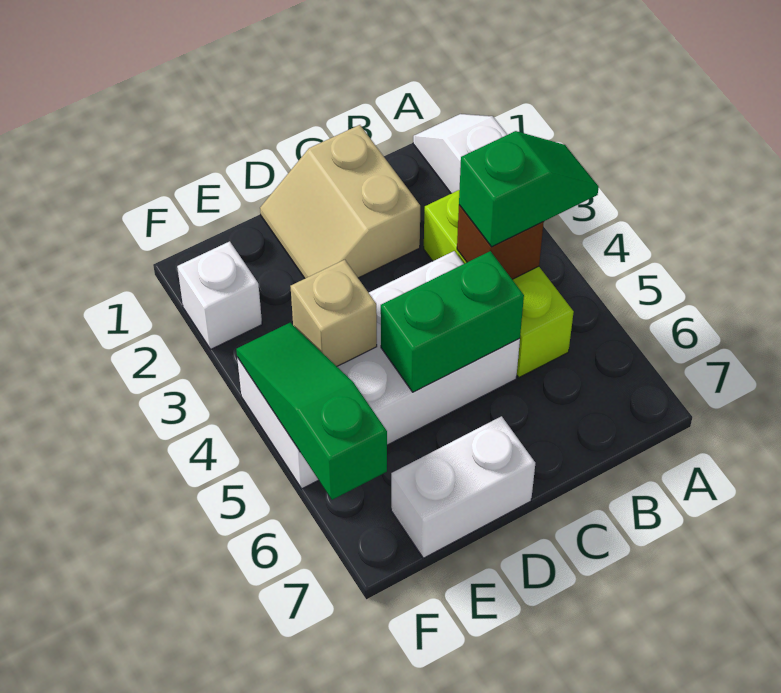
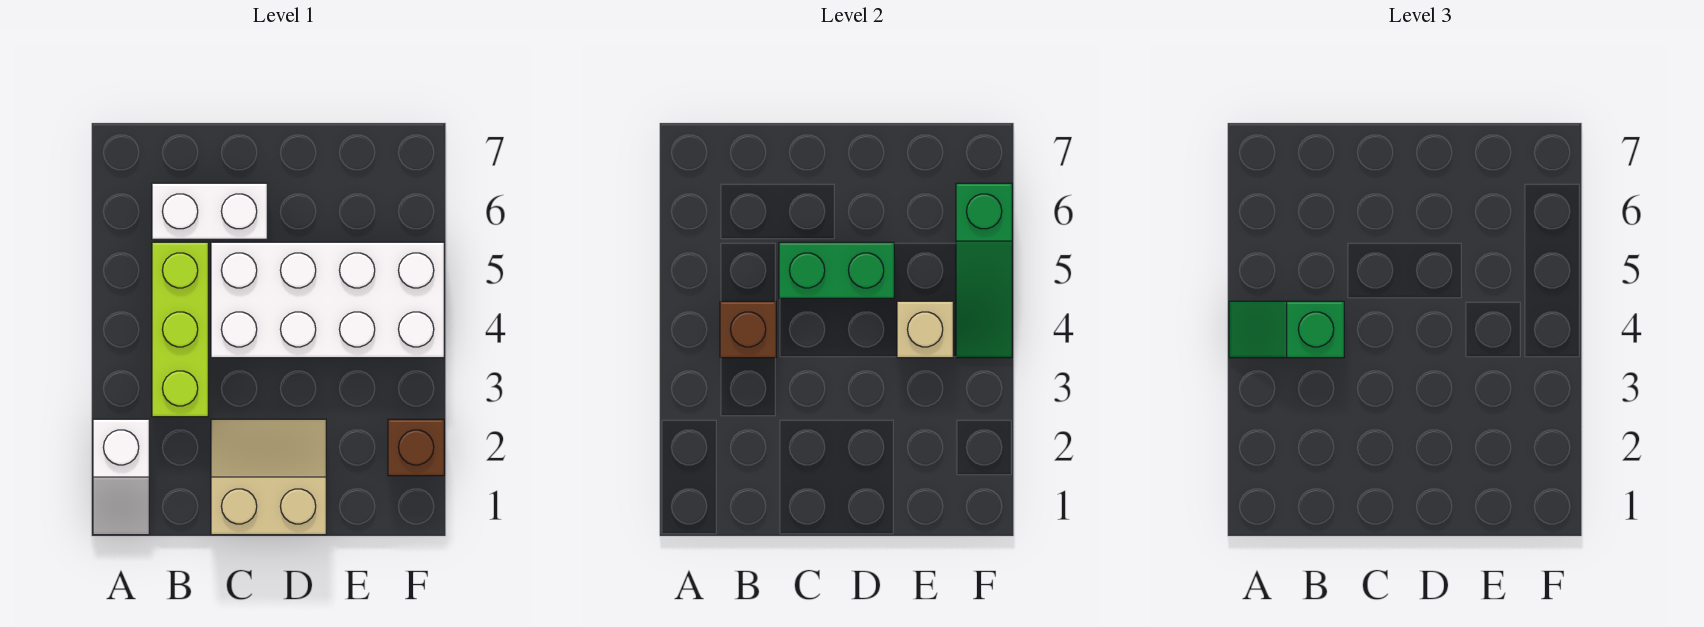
tan 2x2 slope [260,125,420,278] -> tan 2x2 slope turned to [211,419,326,535]
white 1x2 brick [391,416,535,558] -> white 1x2 brick moved to [152,183,267,239]
white 1x1 brick [177,241,262,349] -> brown 1x1 brick [388,419,444,476]

